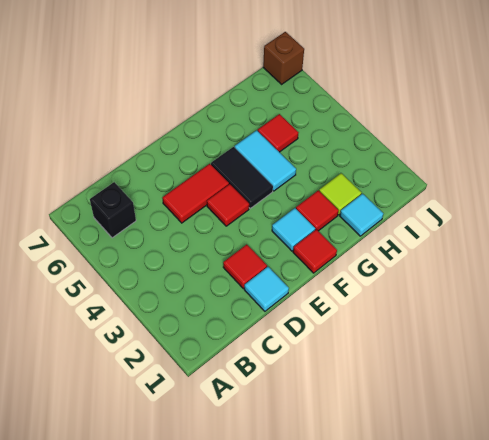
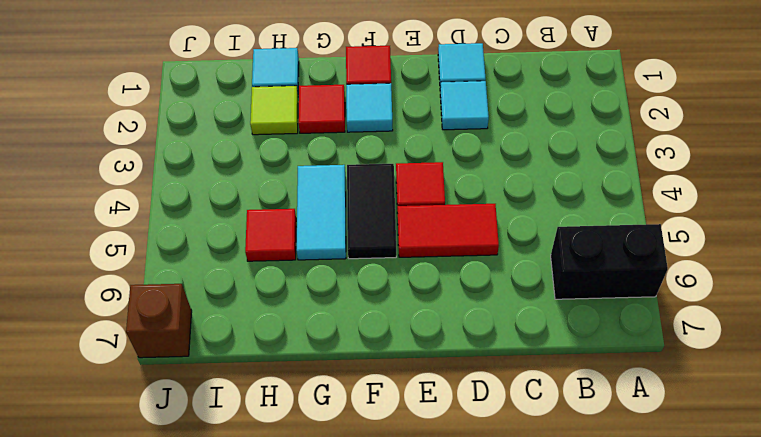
black 1x1 brick [90,182,136,238] -> black 1x2 brick [551,224,668,299]
red 1x1 tile [223,244,267,289] -> cyan 1x1 tile [440,81,489,130]

